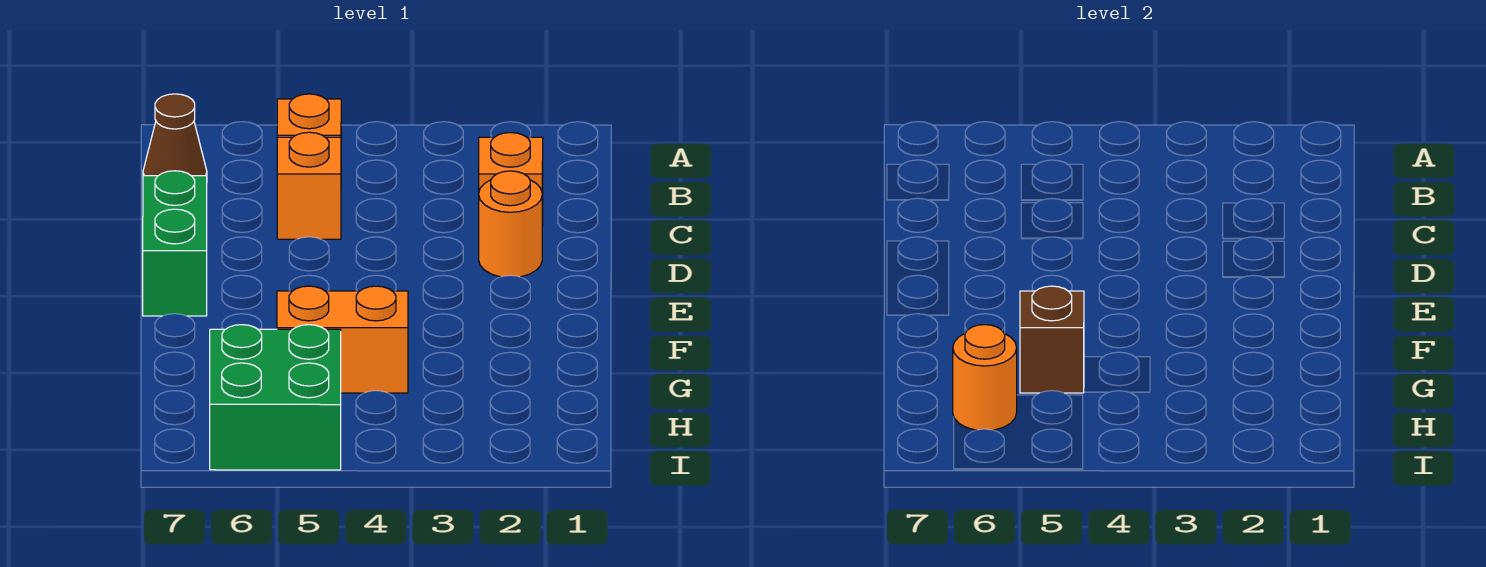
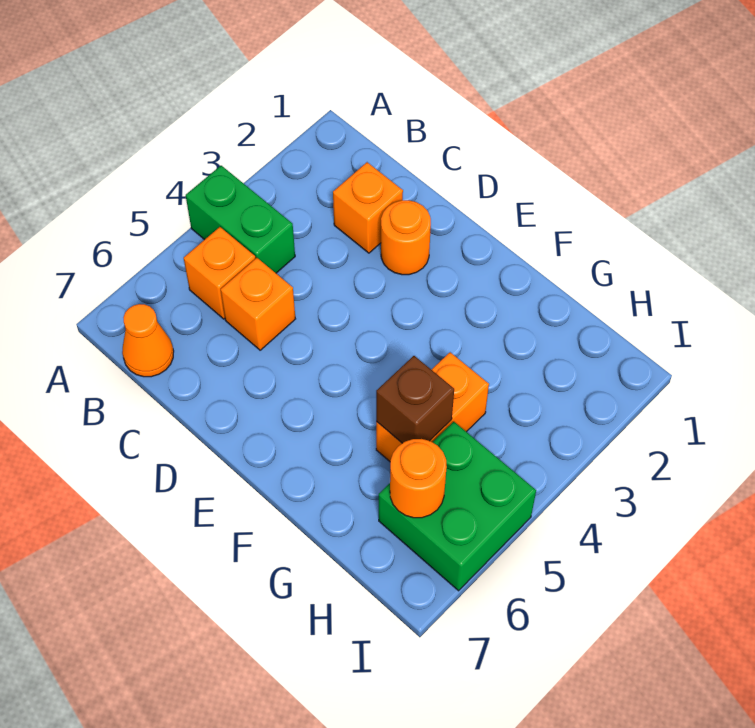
brown 1x1 cone [143,94,207,176] -> orange 1x1 cone [122,304,174,377]
green 1x2 brick [143,171,207,316] -> green 1x2 brick moved to [186,166,295,273]

